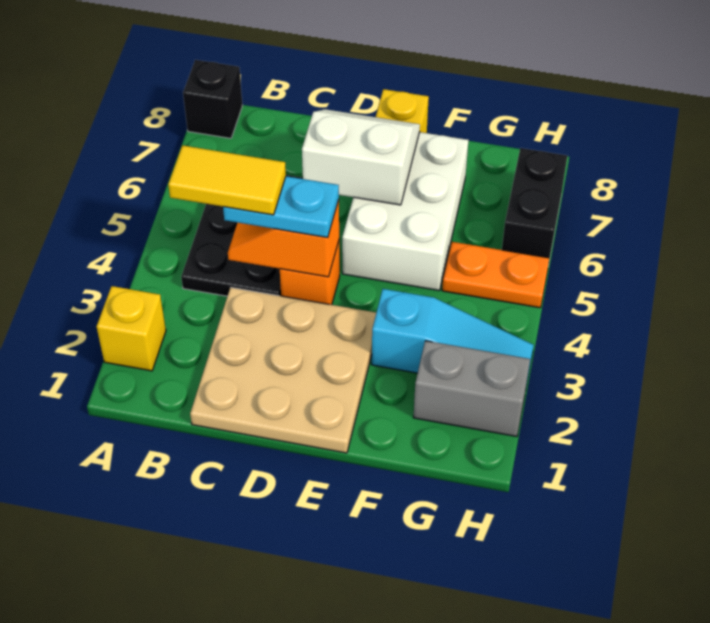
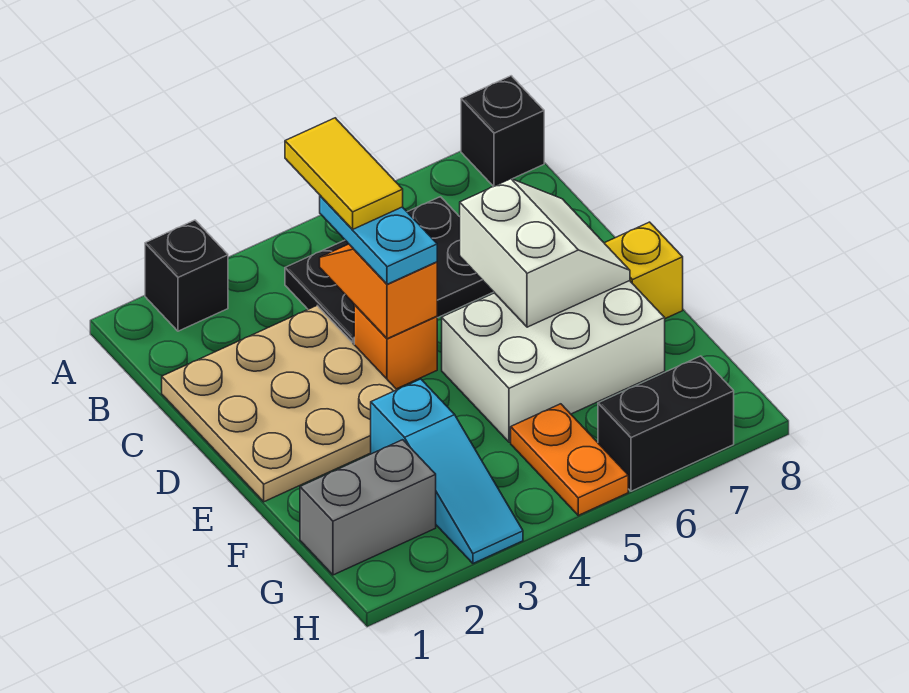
yellow 1x1 brick [97,286,166,371] -> black 1x1 brick [145,220,228,331]
grey 1x2 brick [413,341,530,437] -> grey 1x2 brick turned to [300,440,436,575]

